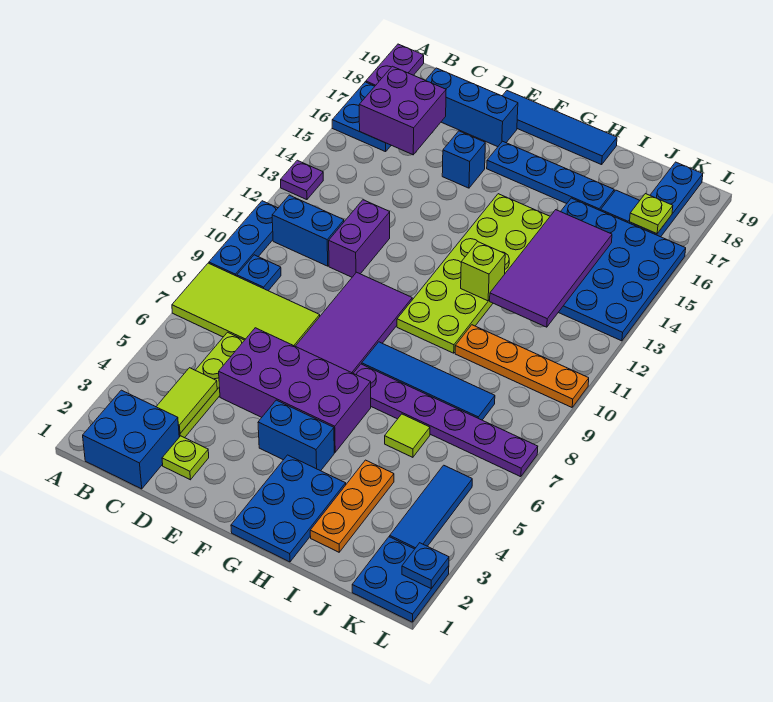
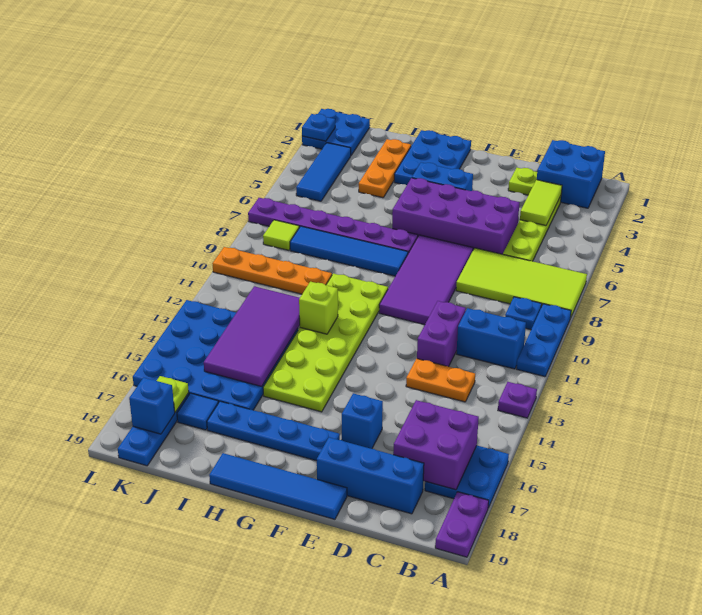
none -> orange 1x2 plate [406,359,475,402]
lime 1x1 tile [385,414,430,457] -> lime 1x1 tile moved to [263,220,299,250]
none -> blue 1x1 brick [129,378,175,434]

